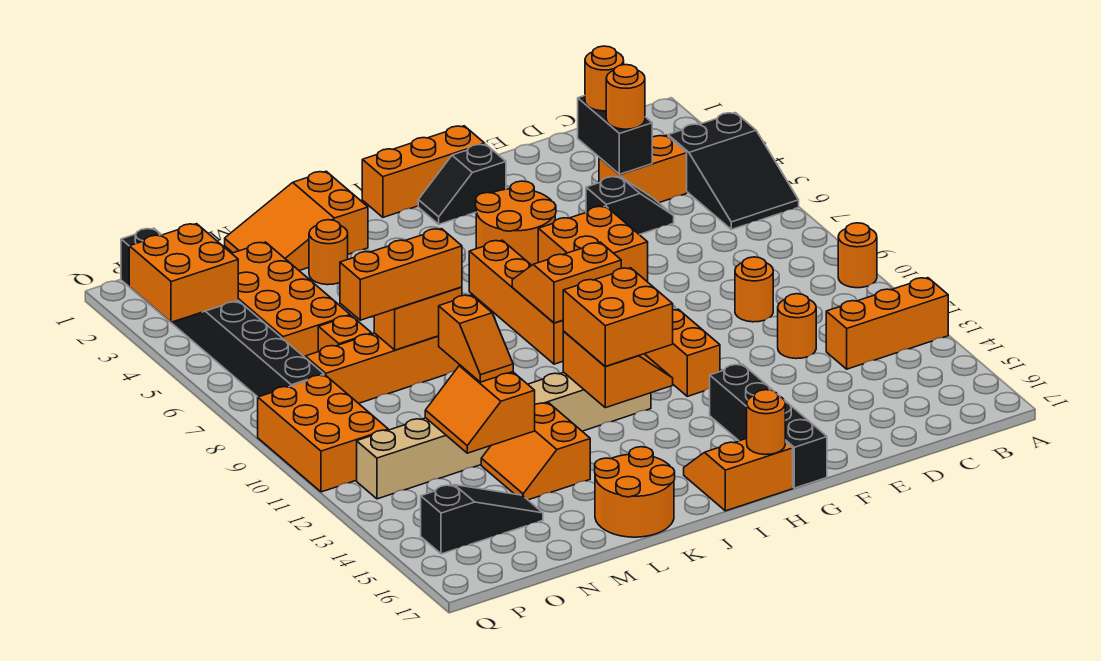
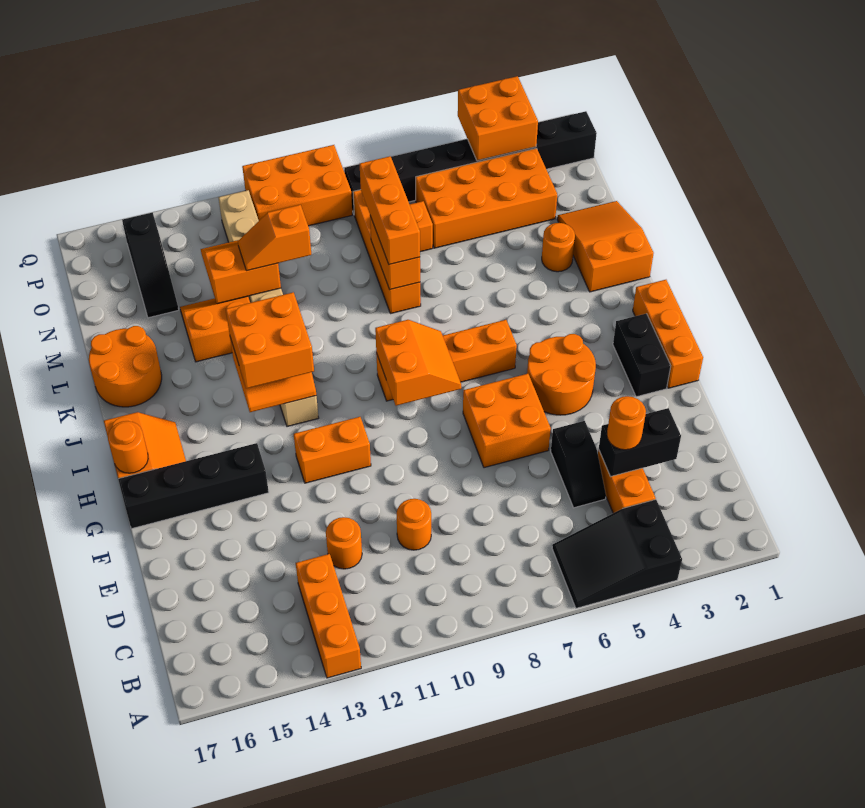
orange 1x1 round brick [838,223,877,288] -> none
orange 1x1 round brick [585,46,624,111] -> none
black 1x2 slope [418,144,506,224] -> black 1x2 brick [613,314,671,397]

